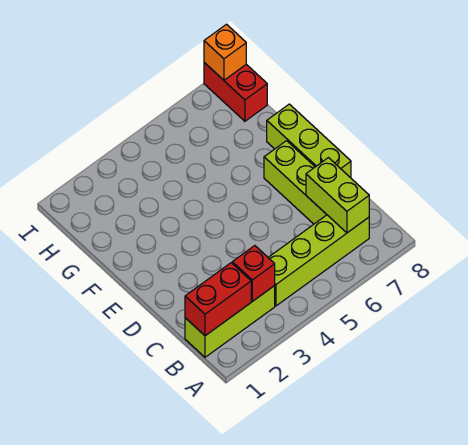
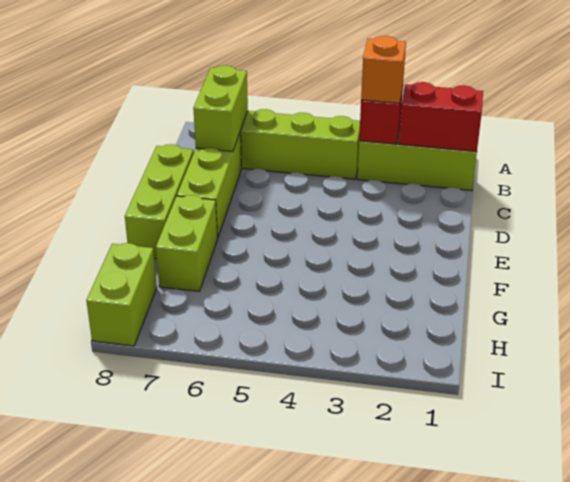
none -> lime 1x2 brick [156,195,217,291]
red 1x2 brick [204,63,267,121] -> lime 1x2 brick [86,243,157,346]
orange 1x1 brick [204,24,246,80] -> orange 1x1 brick moved to [361,36,406,103]

